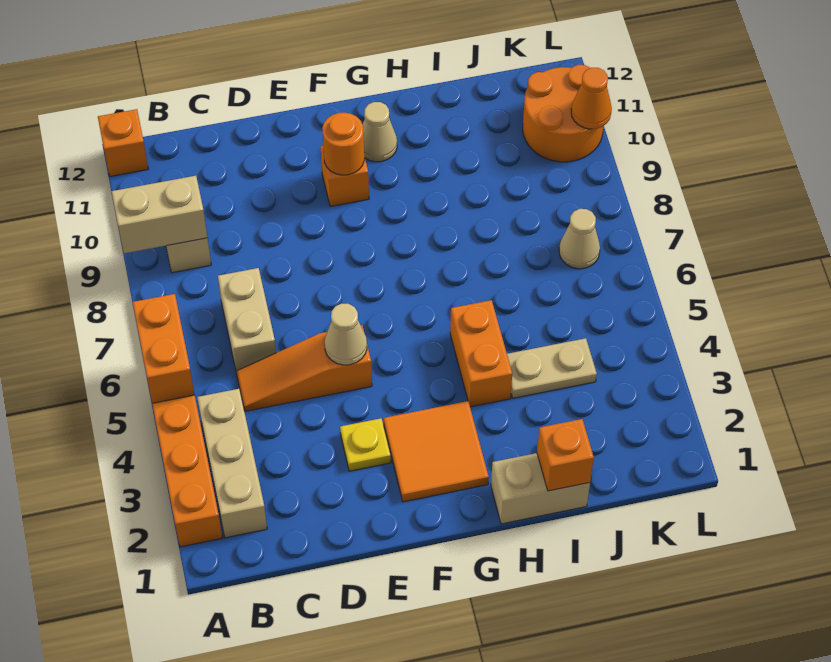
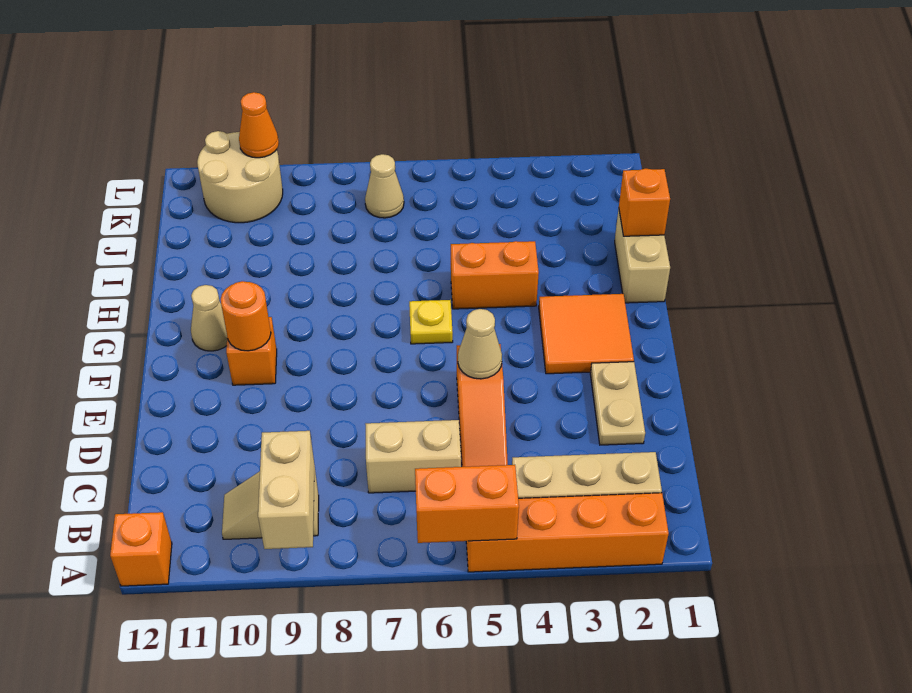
yellow 1x1 plate [340,418,391,471] -> yellow 1x1 plate moved to [409,300,453,344]
tan 1x2 plate [507,338,597,398] -> tan 1x2 plate moved to [590,362,645,445]
orange 2x2 round brick [523,65,604,162] -> tan 2x2 round brick [197,131,283,223]

